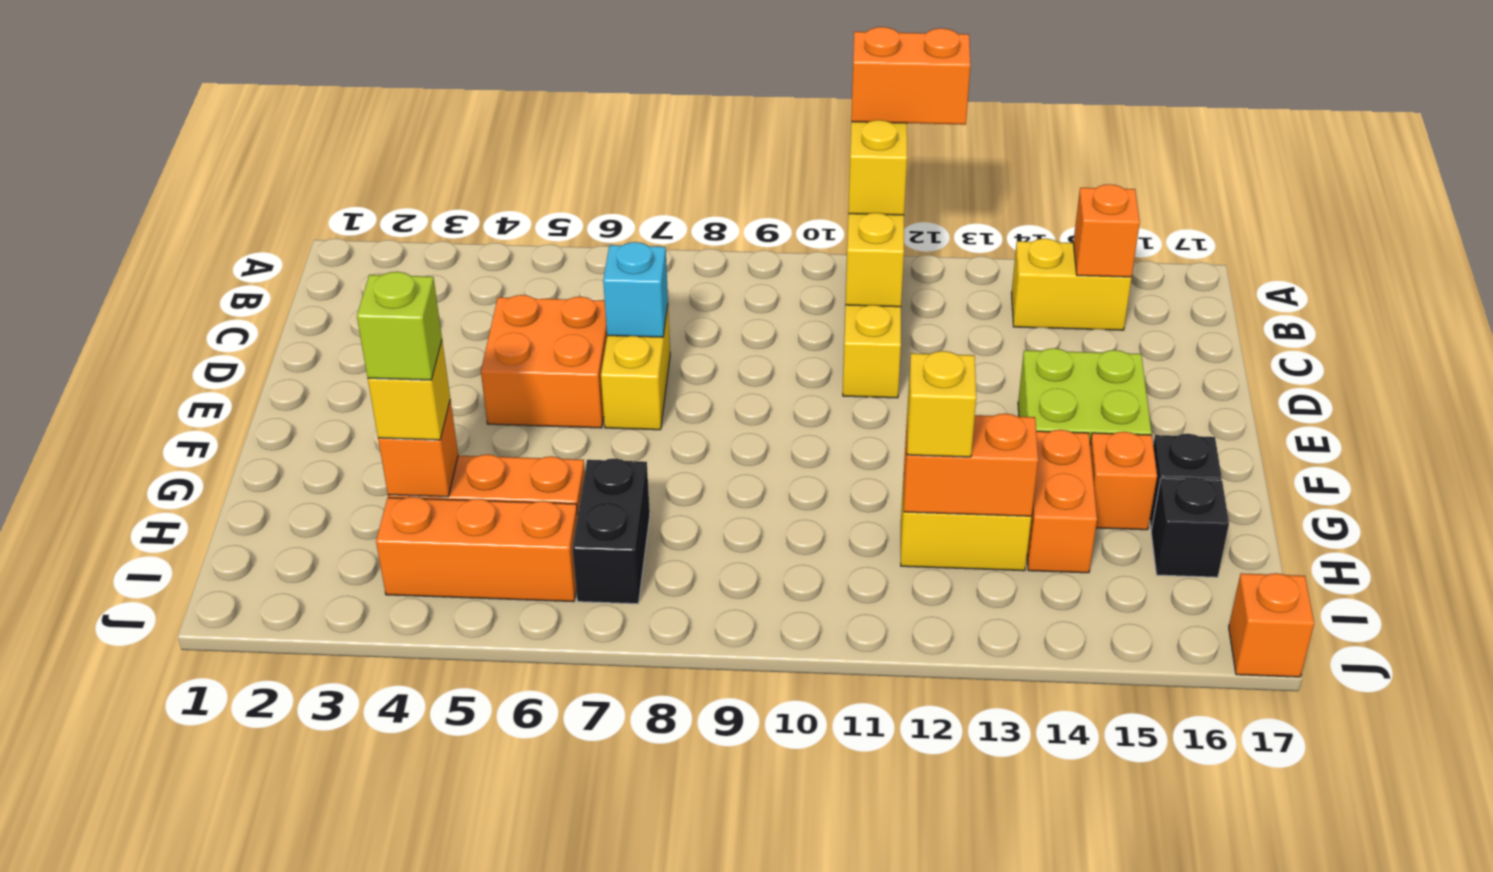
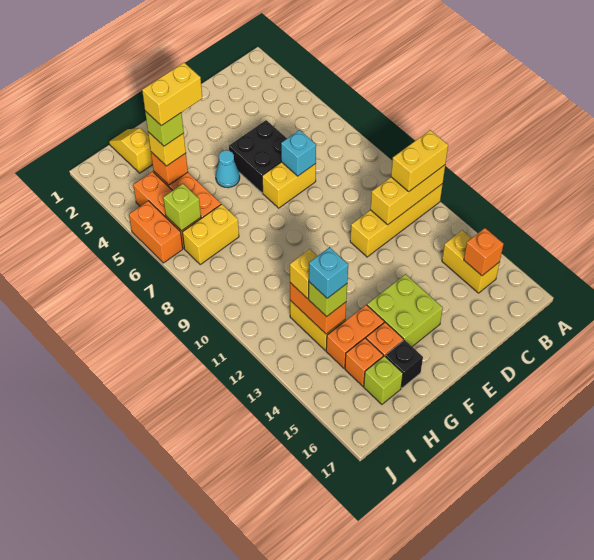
orange 1x2 brick [851,27,971,125] -> orange 1x2 brick moved to [129,201,183,263]
orange 2x2 brick [481,295,607,428] -> black 2x2 brick [229,120,287,193]
none -> cyan 1x1 cone [216,150,240,188]
none -> yellow 1x2 brick [142,63,202,126]
none -> yellow 1x2 slope [109,128,153,173]
black 1x2 brick [572,459,650,604] -> yellow 1x2 brick [182,204,239,264]
none -> lime 1x1 brick [309,282,347,317]
none -> cyan 1x1 brick [309,247,348,298]
black 1x1 brick [1151,477,1229,577] -> lime 1x1 brick [364,356,403,404]
none -> lime 1x1 brick [163,184,201,231]
orange 1x1 brick [1229,573,1314,677] -> orange 1x1 brick moved to [345,338,383,386]

